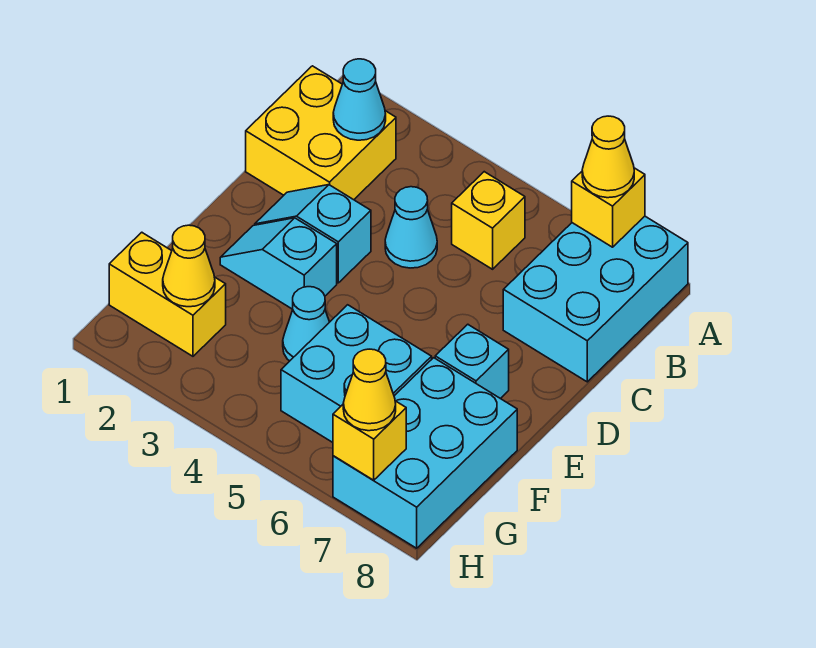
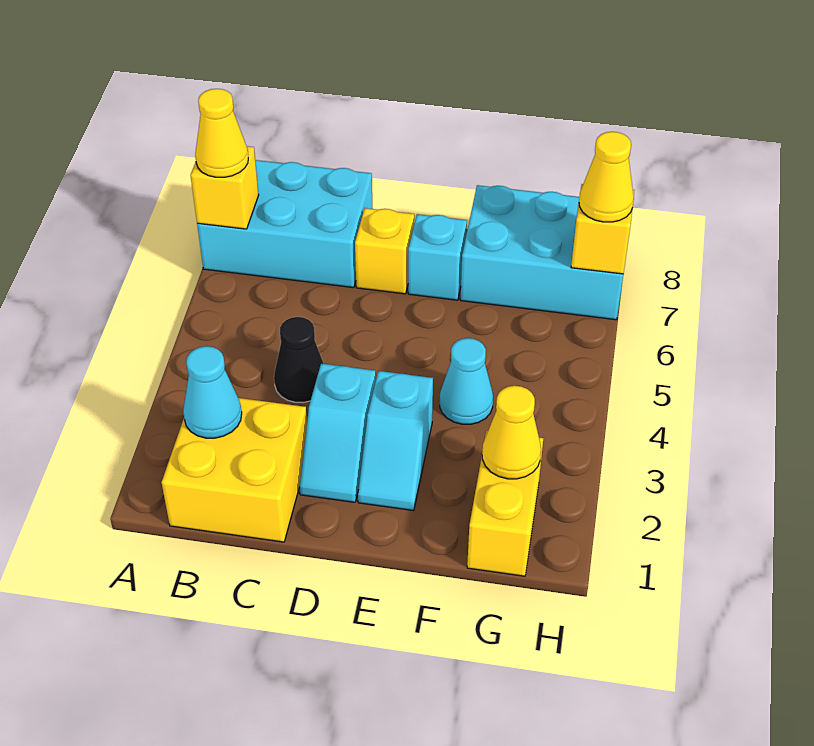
yellow 1x1 brick [452,172,525,269] -> yellow 1x1 brick moved to [355,208,414,294]
cyan 1x1 cone [385,187,437,268] -> black 1x1 cone [274,317,324,403]
cyan 2x2 brick [281,305,432,442] -> none

